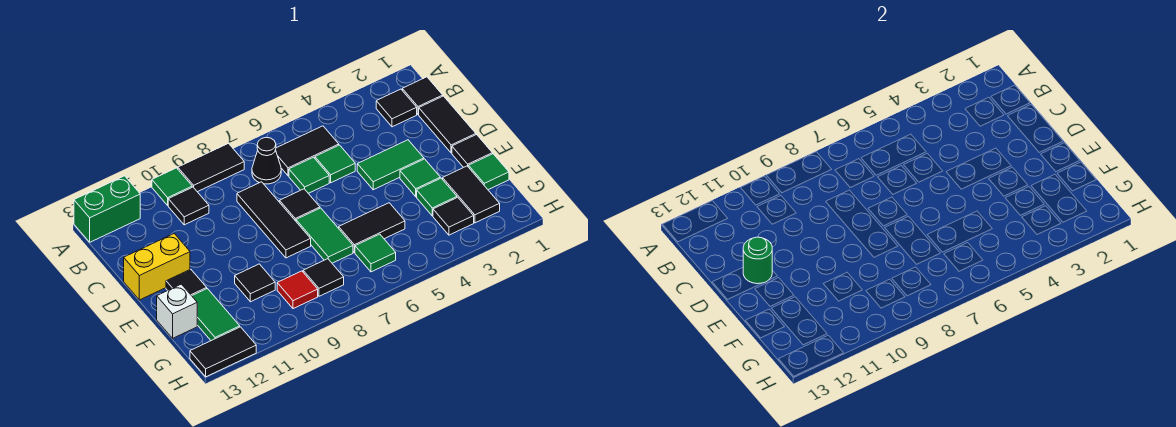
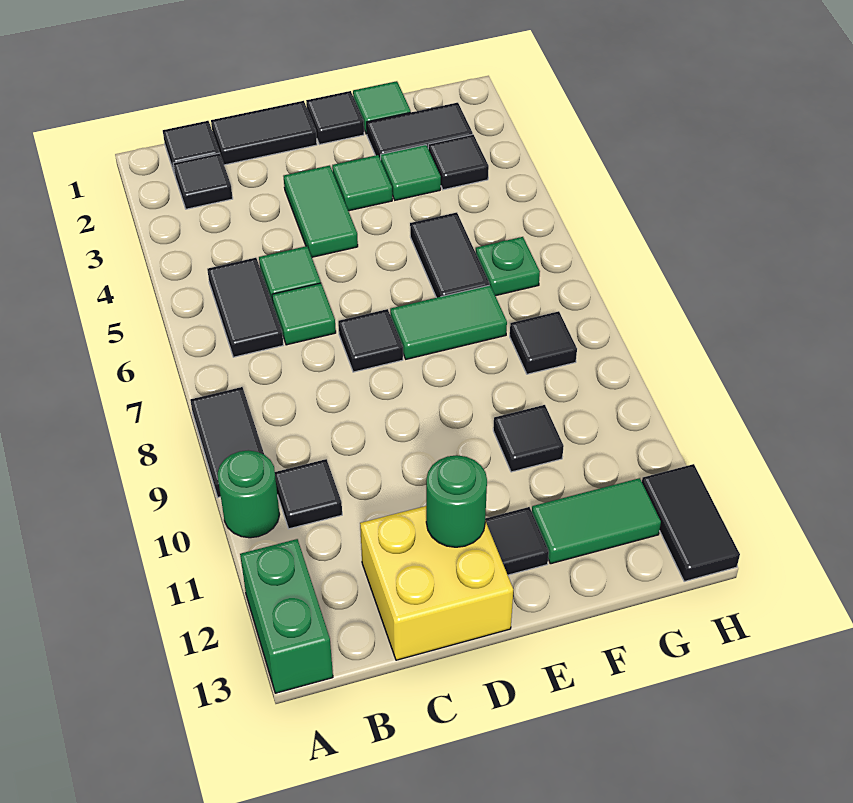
green 1x1 tile [152,168,192,205] -> green 1x1 round brick [218,450,280,538]
black 1x1 cone [252,137,281,184] -> none
black 1x3 tile [237,182,311,258] -> none
yellow 1x2 brick [124,234,190,300] -> yellow 2x2 brick [360,506,514,660]
white 1x1 brick [157,284,197,338] -> none
green 1x1 tile [355,234,396,272] -> green 1x1 plate [476,237,540,296]
red 1x1 tile [277,271,318,309] -> none

